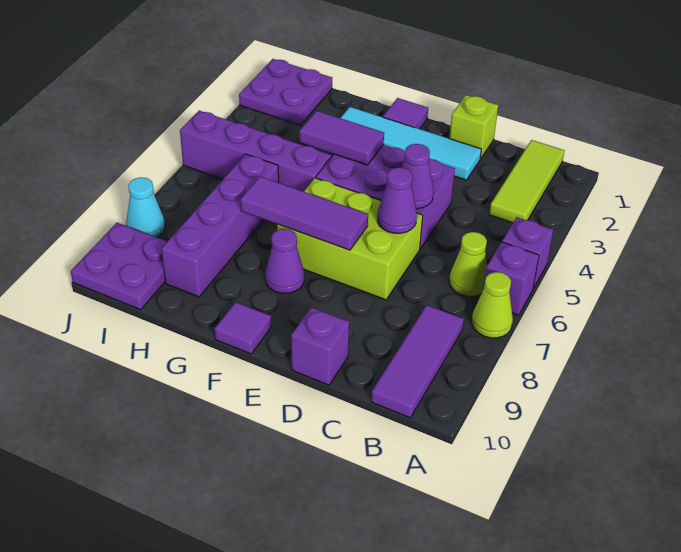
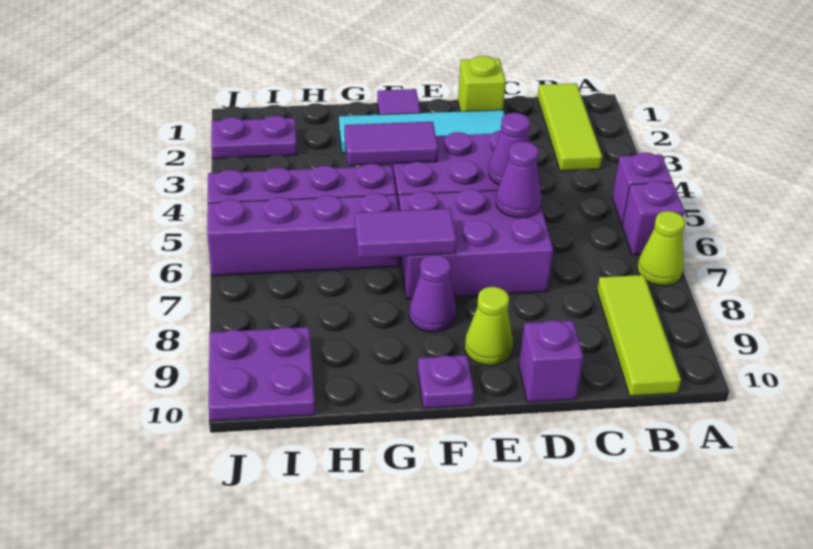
lime 1x1 cone [449,232,487,296] -> lime 1x1 cone moved to [465,287,513,366]
purple 1x3 tile [371,305,464,418] -> lime 1x3 tile [597,275,681,396]
lime 2x3 brick [277,178,423,300] -> purple 2x3 brick [398,189,553,299]
purple 1x3 tile [241,176,368,250] -> purple 1x2 tile [355,208,457,258]
purple 1x1 tile [215,302,272,354] -> purple 1x1 plate [418,355,474,408]
purple 1x4 brick [161,154,279,297] -> purple 1x4 brick turned to [207,193,400,276]
purple 2x2 plate [239,59,332,125] -> purple 1x2 plate [211,116,297,159]
cyan 1x1 cone [126,177,165,237] -> none

